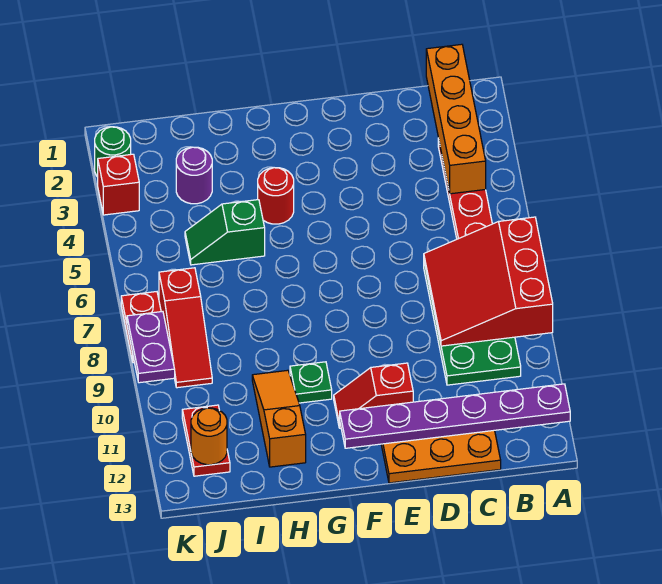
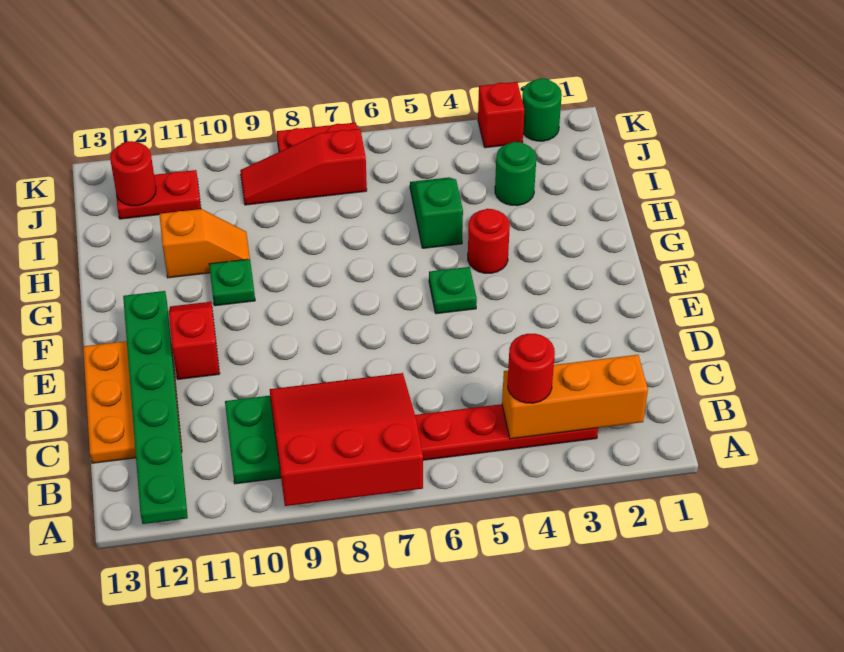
purple 1x6 plate [340,384,570,448] -> green 1x6 plate [123,291,188,524]
orange 1x4 brick [426,44,486,194] -> orange 1x3 brick [502,355,648,439]
none -> red 1x1 round brick [508,334,555,403]
none -> green 1x1 plate [429,267,477,314]
orange 1x3 slope [252,370,306,467] -> orange 1x2 slope [159,209,250,278]
purple 1x1 round brick [176,147,212,204] -> green 1x1 round brick [495,142,536,206]
orange 1x1 round brick [191,408,227,465] -> red 1x1 round brick [110,141,156,206]
purple 1x2 plate [127,312,175,383] -> none

